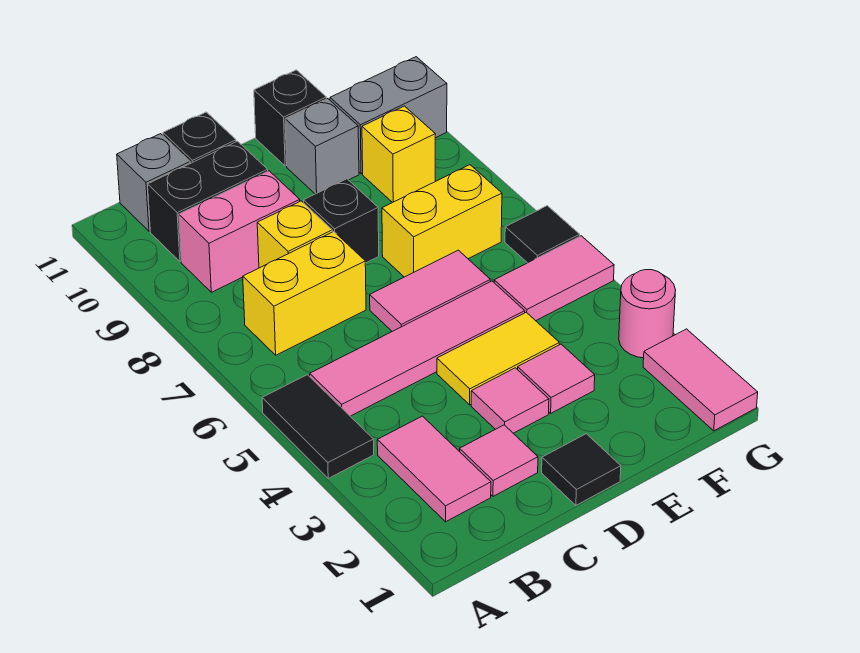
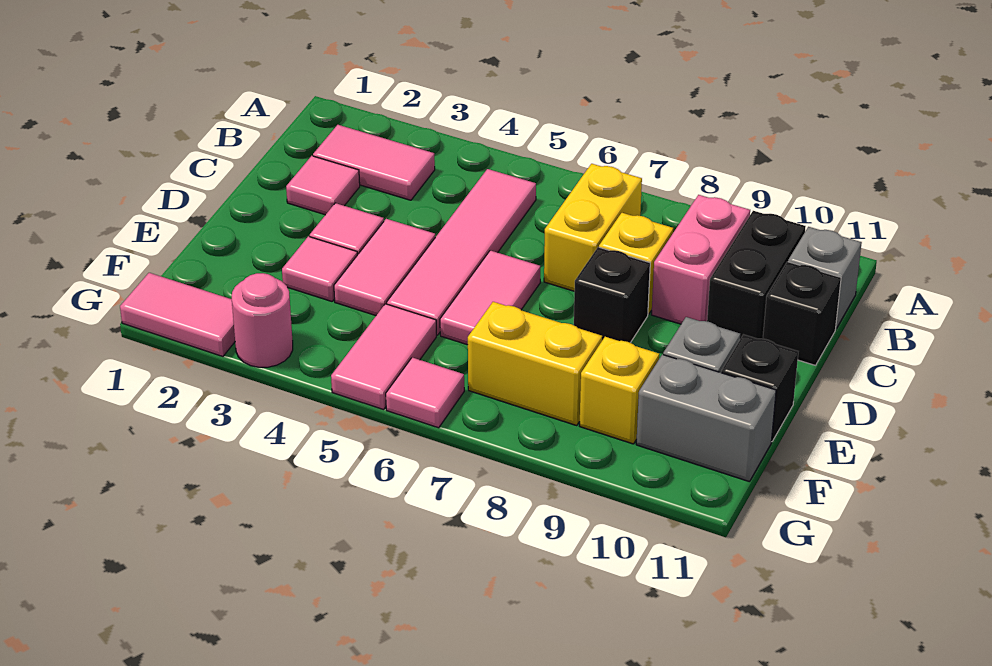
black 1x2 tile [262,375,374,478] -> none
black 1x1 tile [542,434,621,505] -> none
yellow 1x2 tile [437,312,559,405] -> pink 1x2 tile [334,219,435,315]
yellow 1x2 brick [382,165,502,277] -> yellow 1x2 brick turned to [468,302,602,425]
grey 1x2 brick [330,57,447,174] -> grey 1x2 brick turned to [636,355,776,482]
black 1x1 tile [505,206,580,263] -> pink 1x1 tile [386,358,464,428]

